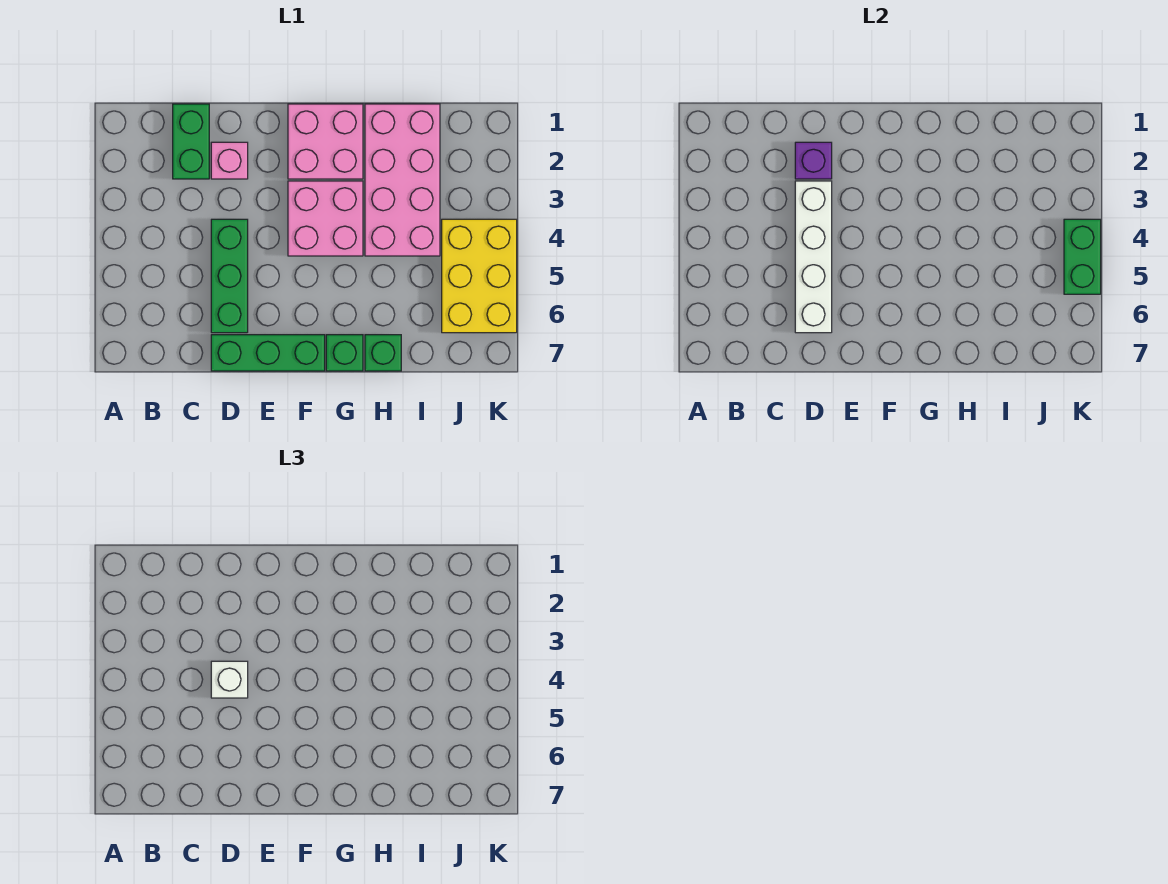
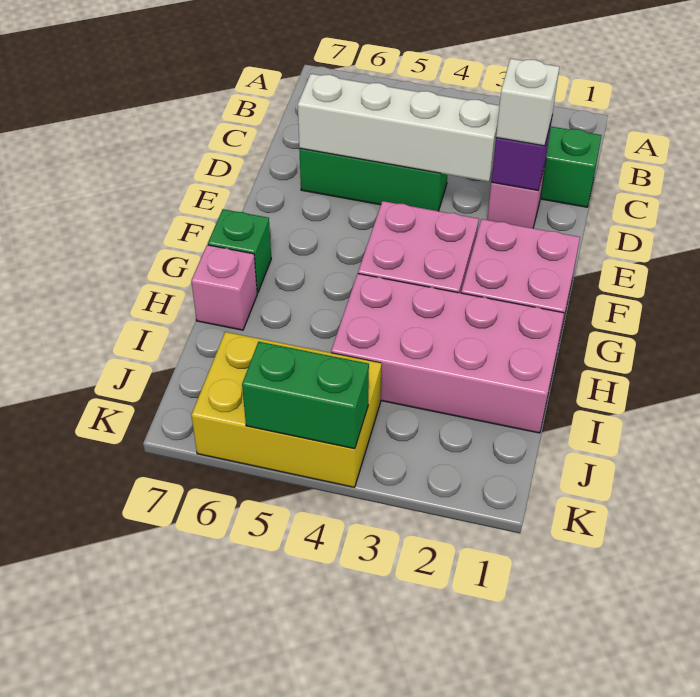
white 1x1 brick [211,661,248,698] -> white 1x1 brick moved to [496,59,559,146]
green 1x3 brick [211,335,325,371] -> none
green 1x1 brick [365,335,401,371] -> pink 1x1 brick [191,245,257,330]

